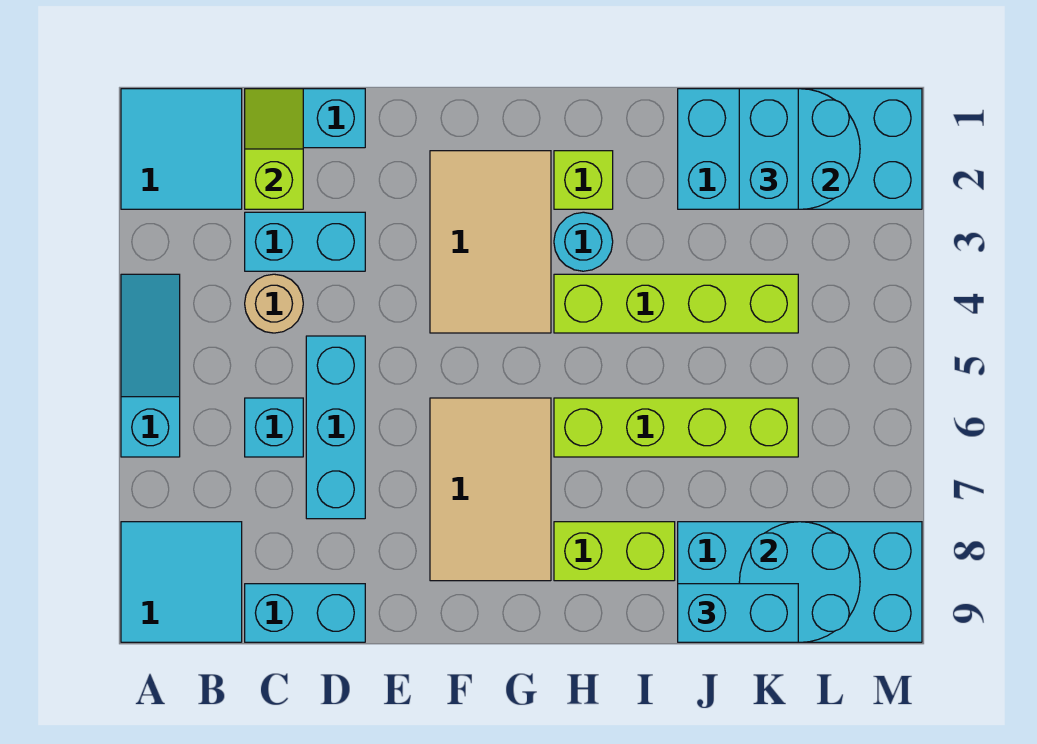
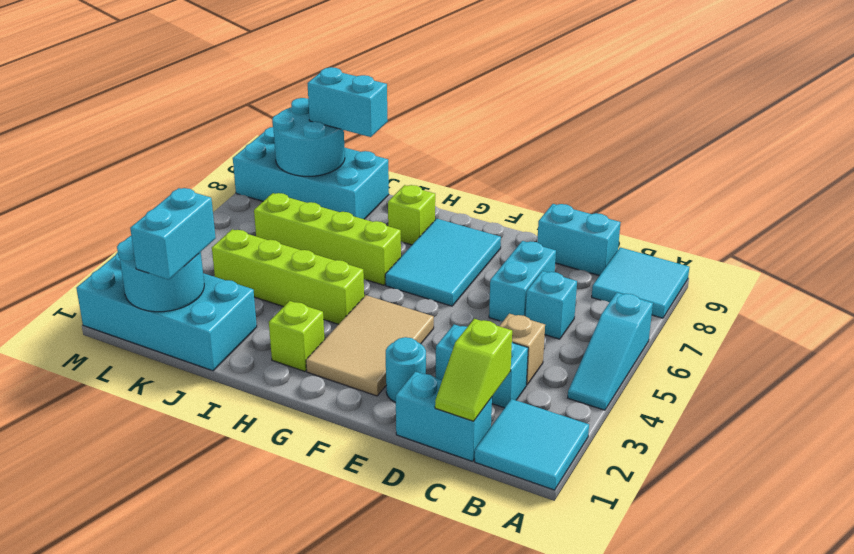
tan 1x1 round brick [245,274,303,333] -> tan 1x1 brick [500,314,545,385]
cyan 1x3 brick [306,336,365,519] -> cyan 1x2 brick [489,241,556,321]
tan 2x3 tile [430,398,551,581] -> cyan 2x3 tile [385,219,501,306]
cyan 1x1 round brick [554,212,613,271] -> cyan 1x1 round brick moved to [386,337,426,402]
lime 1x2 brick [554,522,675,581] -> lime 1x1 brick [388,185,435,245]

